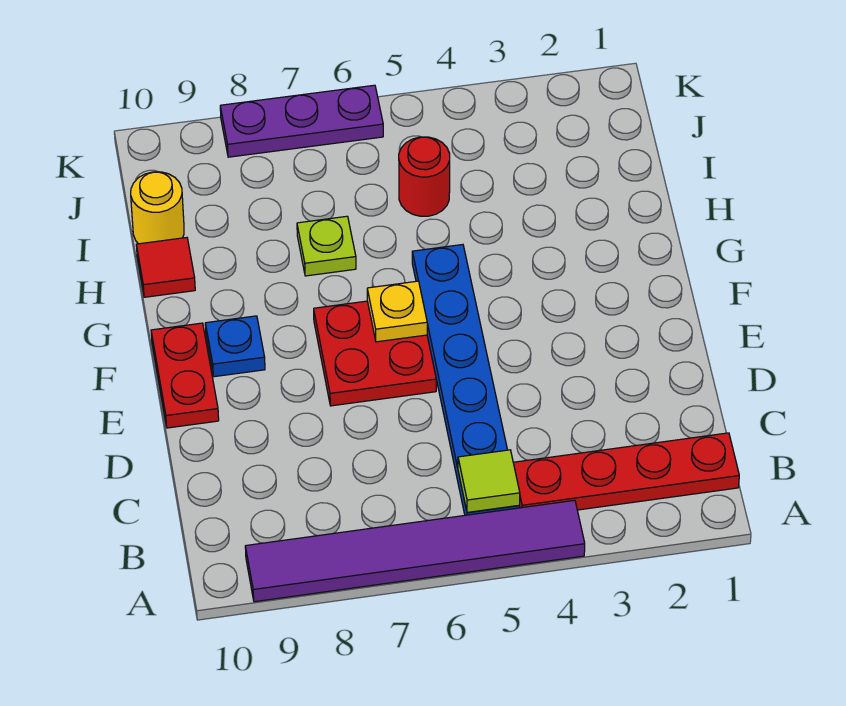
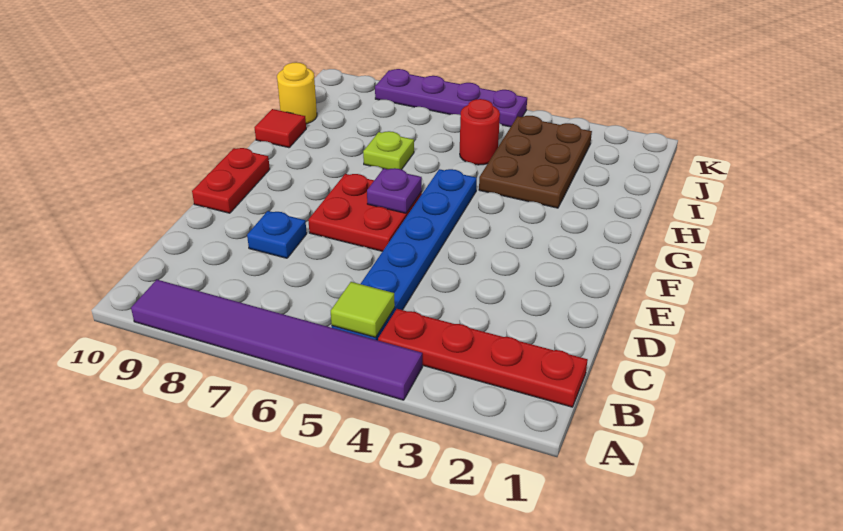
yellow 1x1 plate [367,281,427,342] -> purple 1x1 plate [367,168,422,213]
blue 1x1 plate [205,316,265,377] -> blue 1x1 plate moved to [247,211,307,258]
none -> brown 2x3 plate [479,116,592,208]
purple 1x3 plate [220,85,383,157] -> purple 1x4 plate [375,69,527,127]

